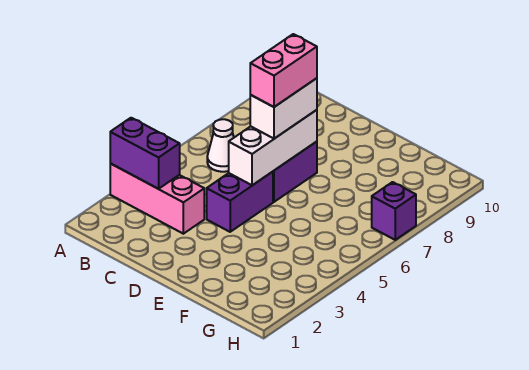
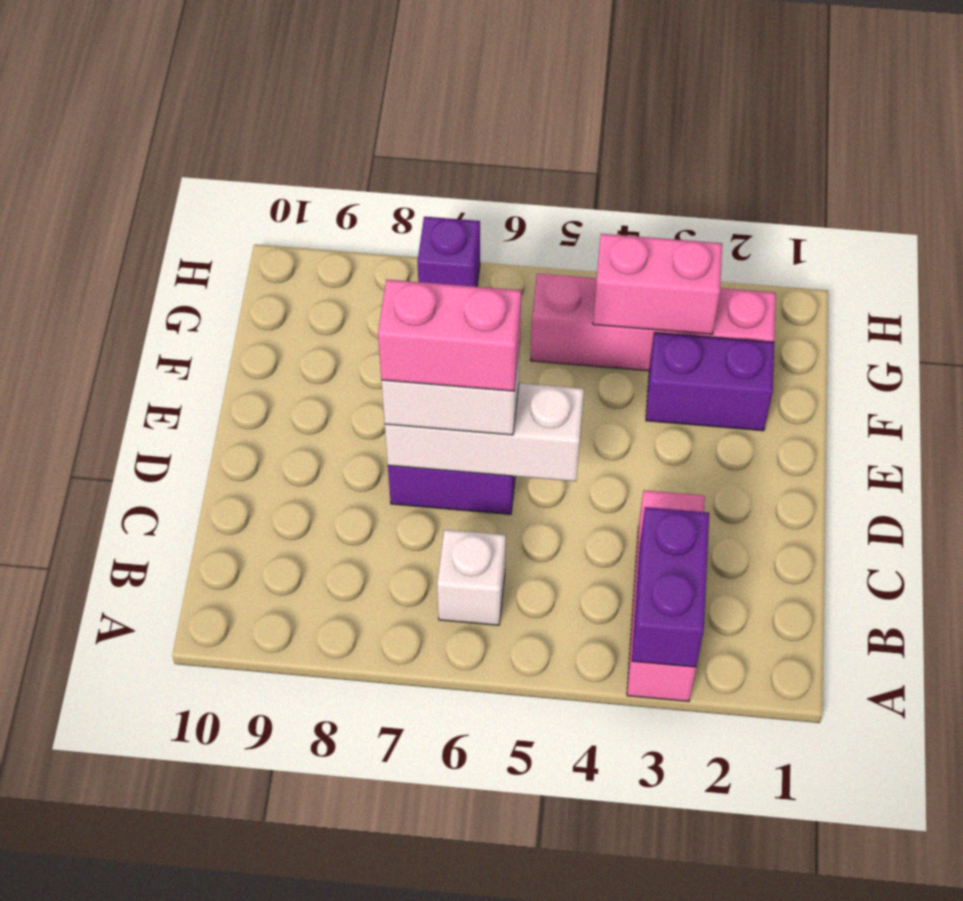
white 1x1 cone [207,119,234,172] -> white 1x1 brick [437,530,506,625]
purple 1x2 brick [207,172,273,232] -> purple 1x2 brick moved to [646,333,774,431]
none -> pink 1x4 brick [530,273,776,371]
none -> pink 1x2 brick [593,234,722,334]

